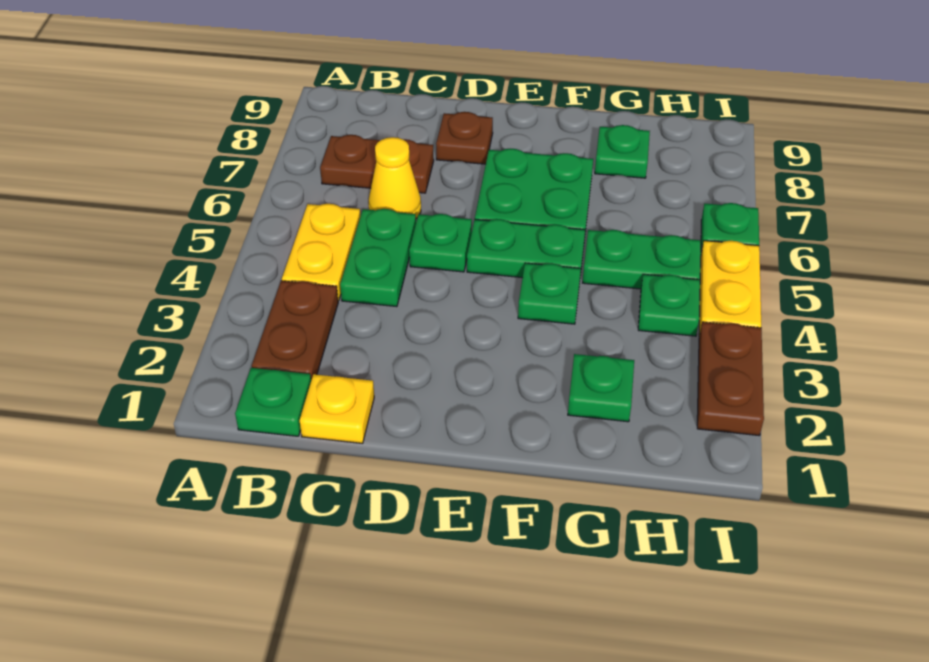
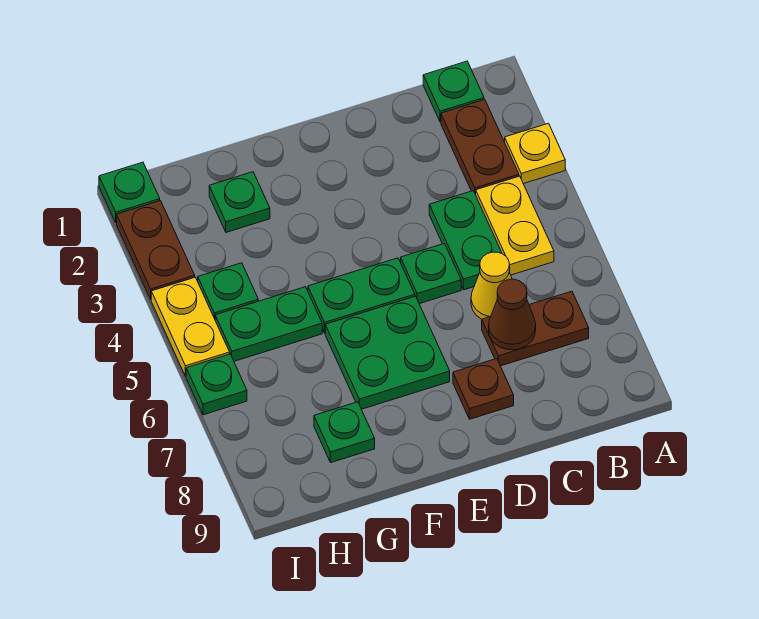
yellow 1x1 plate [300,374,374,443] -> yellow 1x1 plate moved to [505,123,565,184]
none -> brown 1x1 cone [489,279,536,350]
green 1x1 plate [518,263,581,324] -> green 1x1 plate moved to [99,162,160,223]

